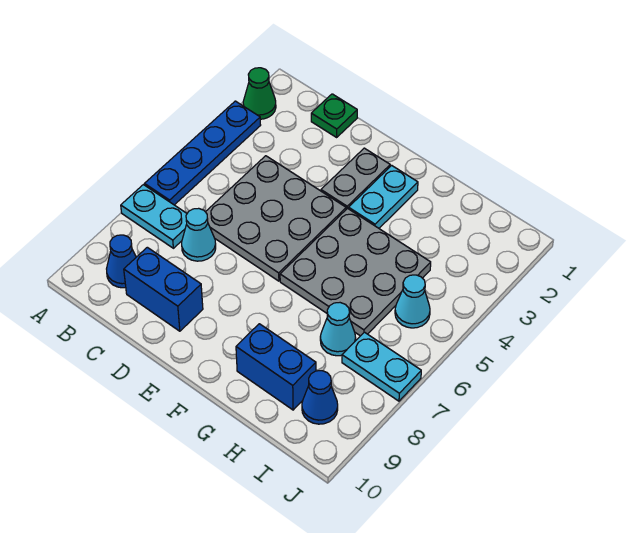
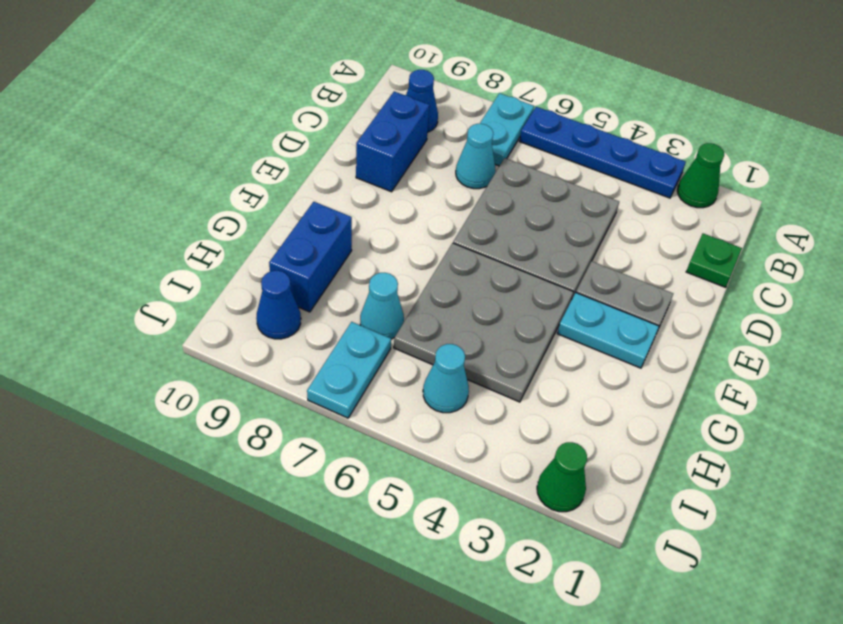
none -> green 1x1 cone [537,442,587,512]

